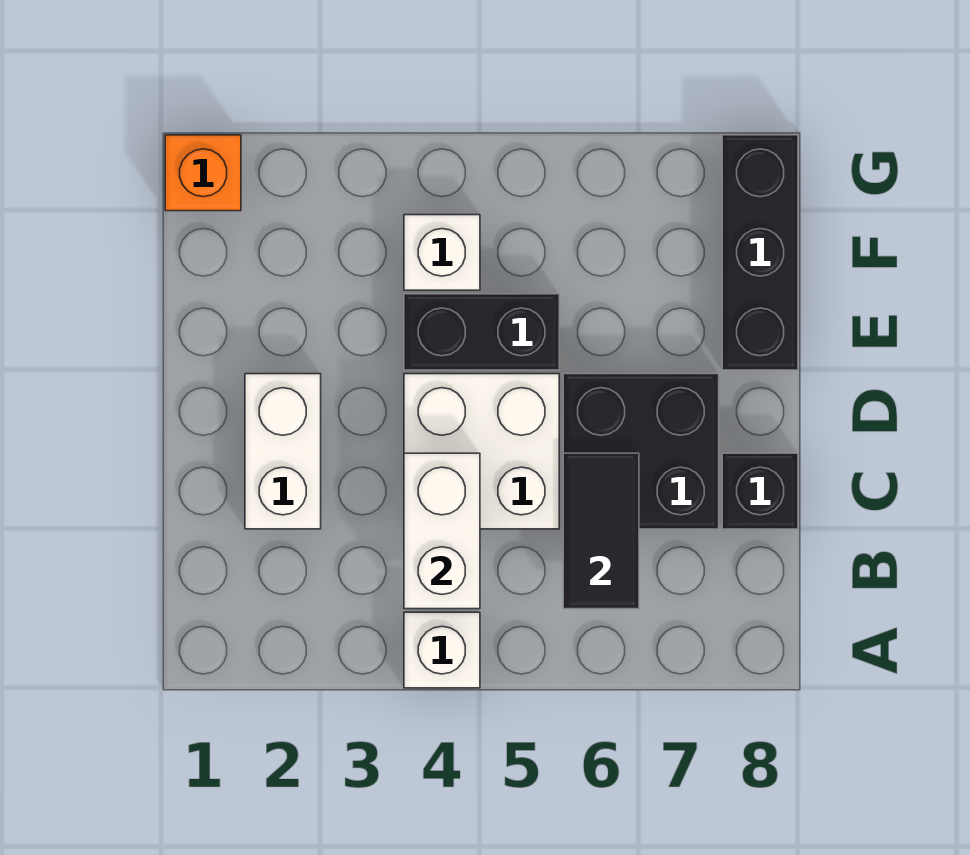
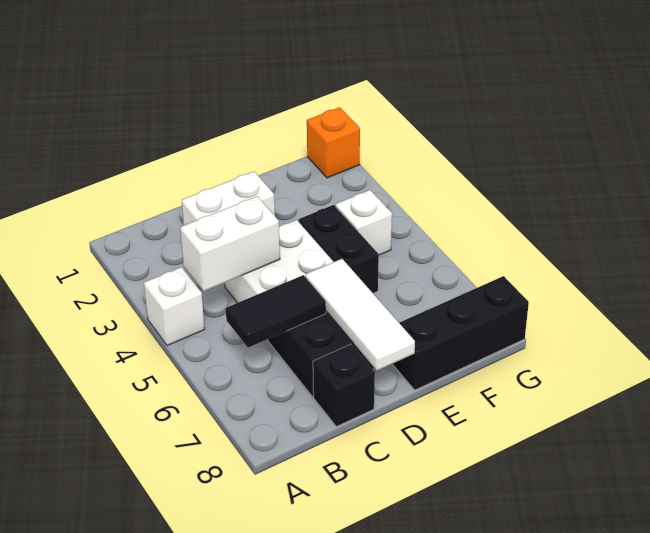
none -> white 1x3 tile [305,259,415,371]

